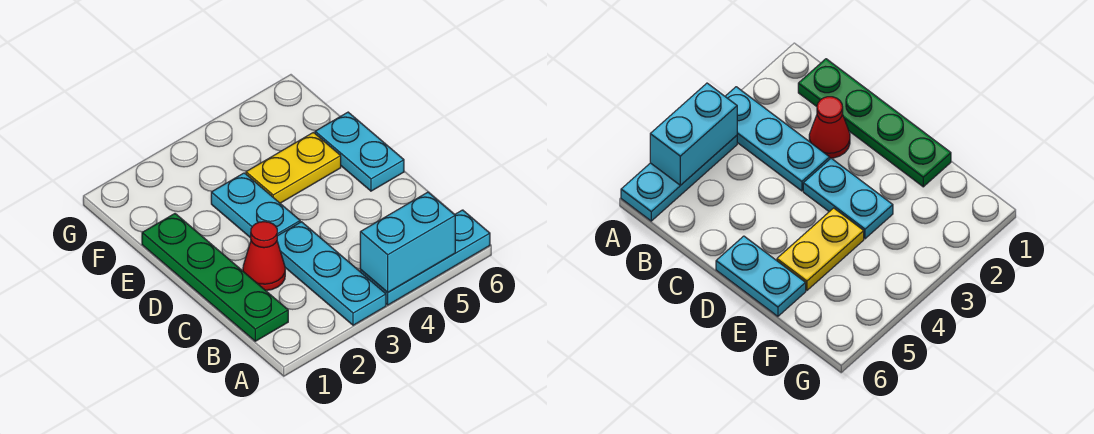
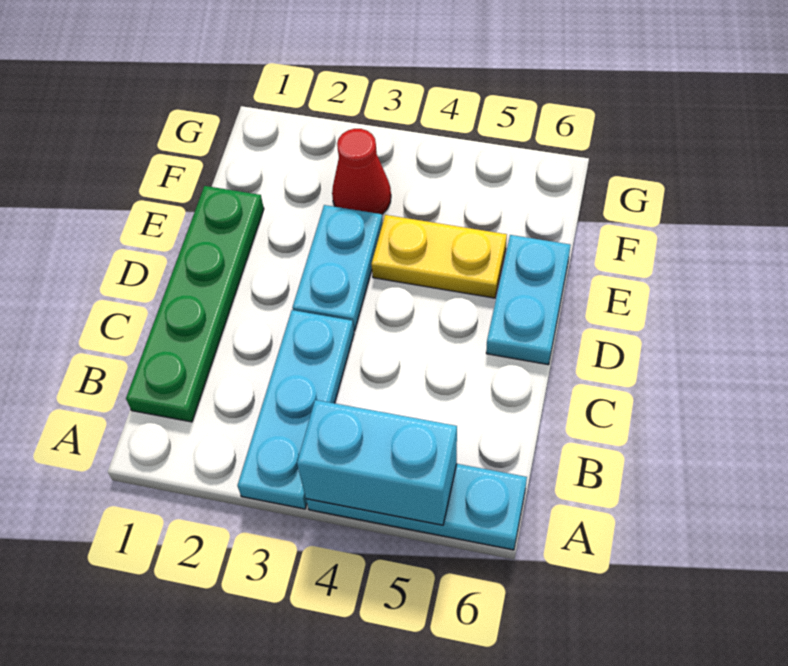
red 1x1 cone [243,222,285,291] -> red 1x1 cone moved to [332,129,391,214]

